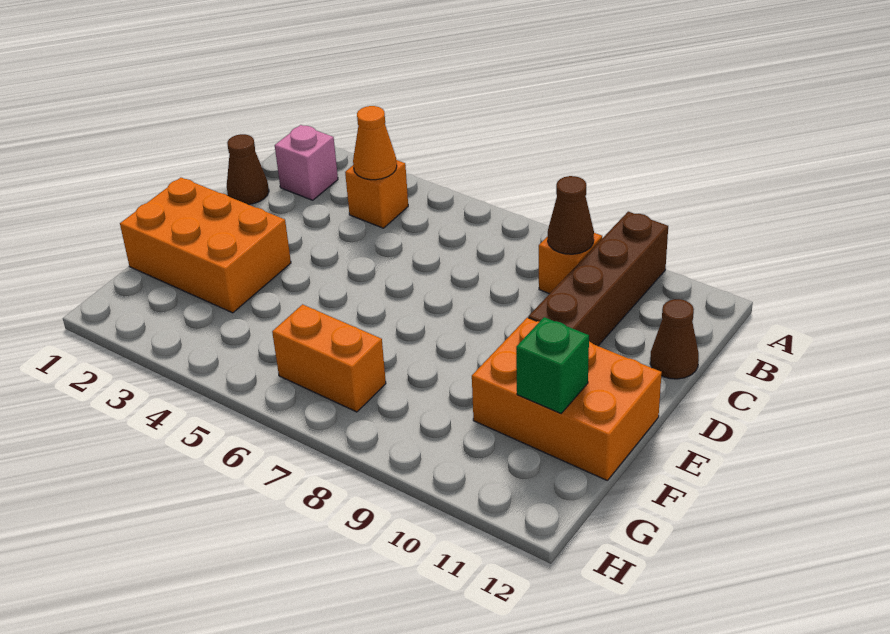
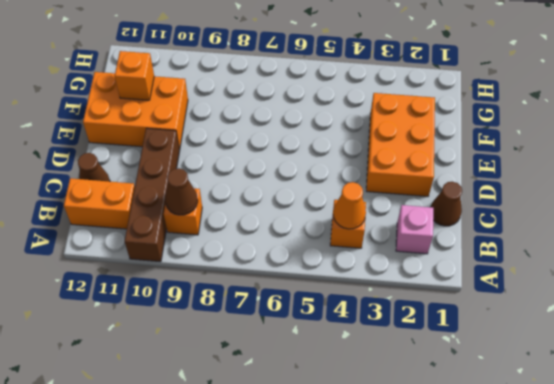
orange 2x3 brick [120,178,291,313] -> orange 2x3 brick turned to [366,93,435,196]
green 1x1 brick [516,317,589,413] -> orange 1x1 brick [115,51,154,100]
orange 1x2 brick [272,304,386,412] -> orange 1x2 brick moved to [64,178,135,229]

